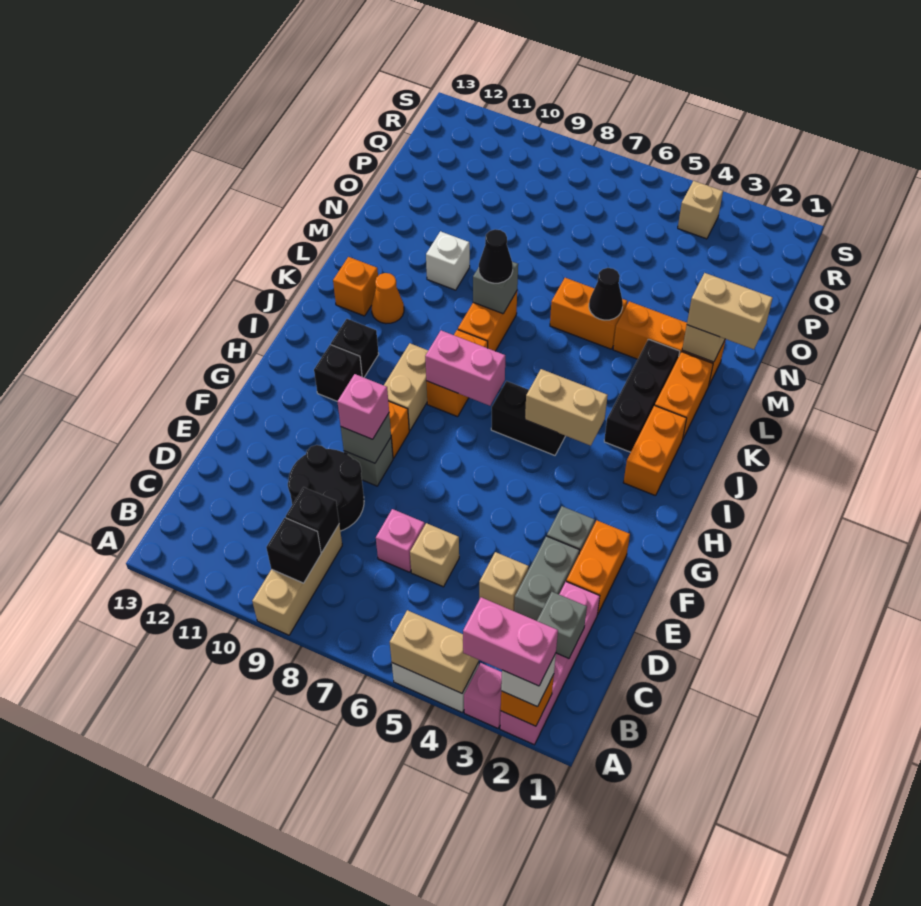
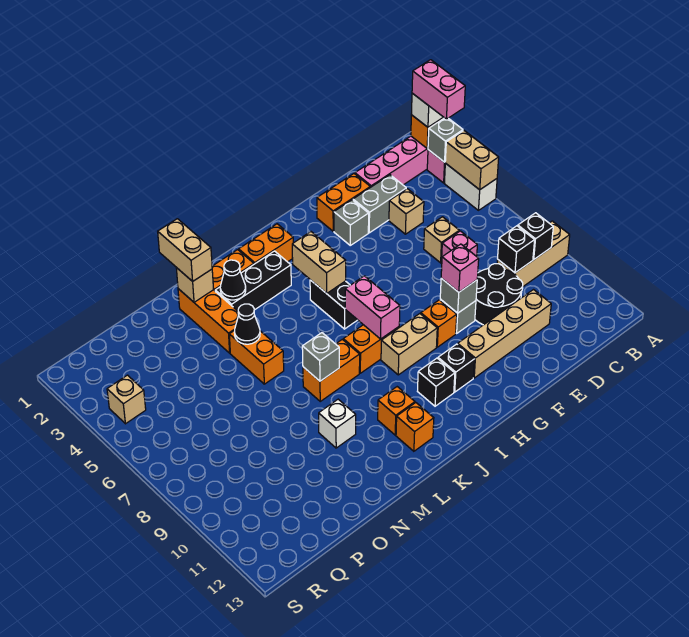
grey 1x1 brick [537,592,587,658] -> grey 1x1 brick moved to [428,118,463,162]
none -> tan 1x4 brick [458,290,551,378]
orange 1x1 cone [372,273,404,324] -> orange 1x1 brick [378,387,415,435]
black 1x1 cone [479,229,513,283] -> black 1x1 cone moved to [220,260,246,300]

